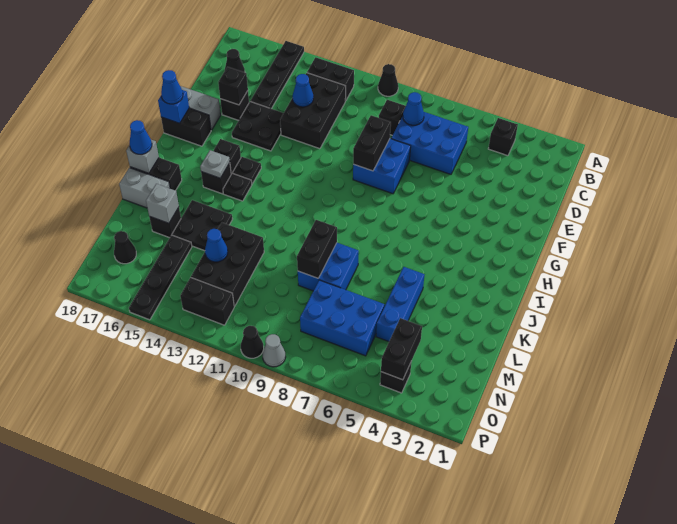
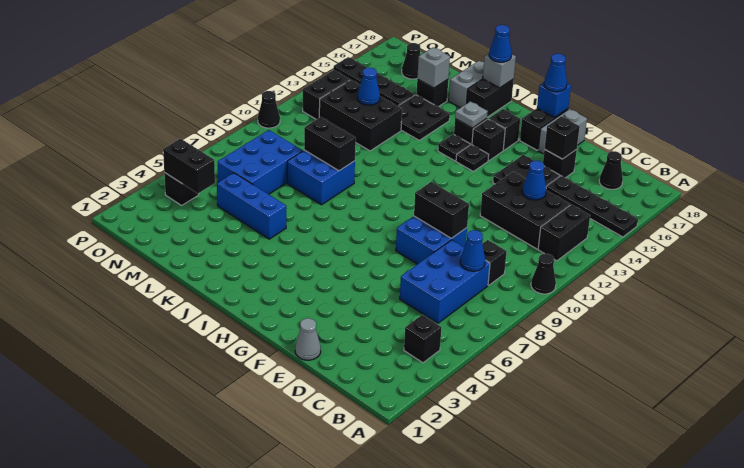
none -> black 1x1 brick [489,109,520,150]
grey 1x1 cone [262,334,286,367] -> grey 1x1 cone moved to [295,318,321,360]

